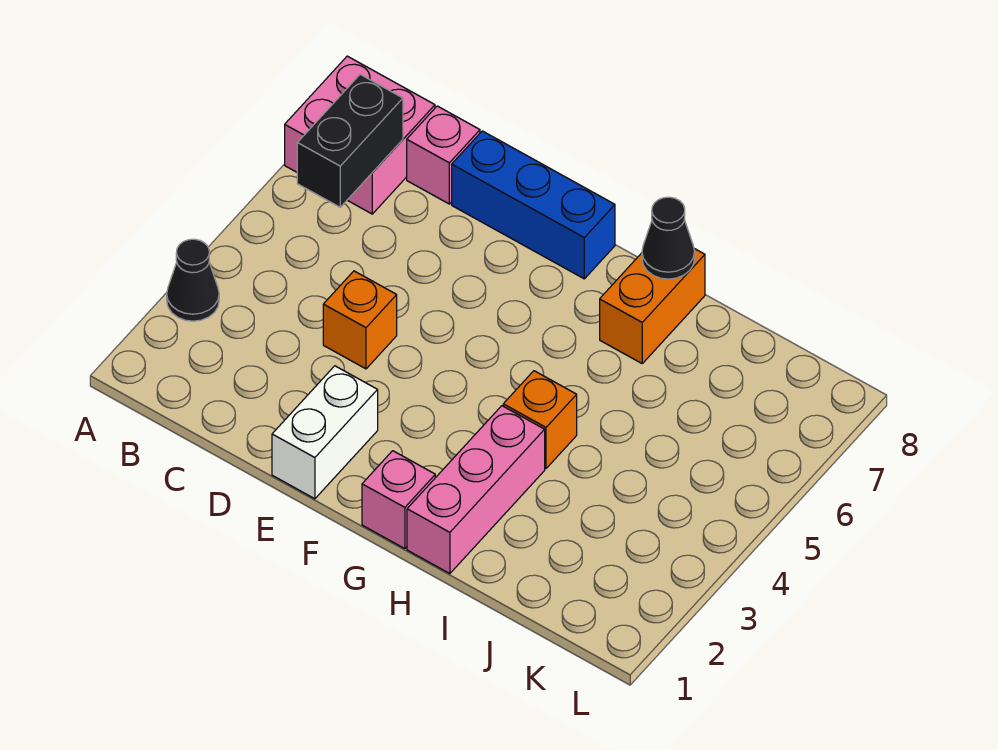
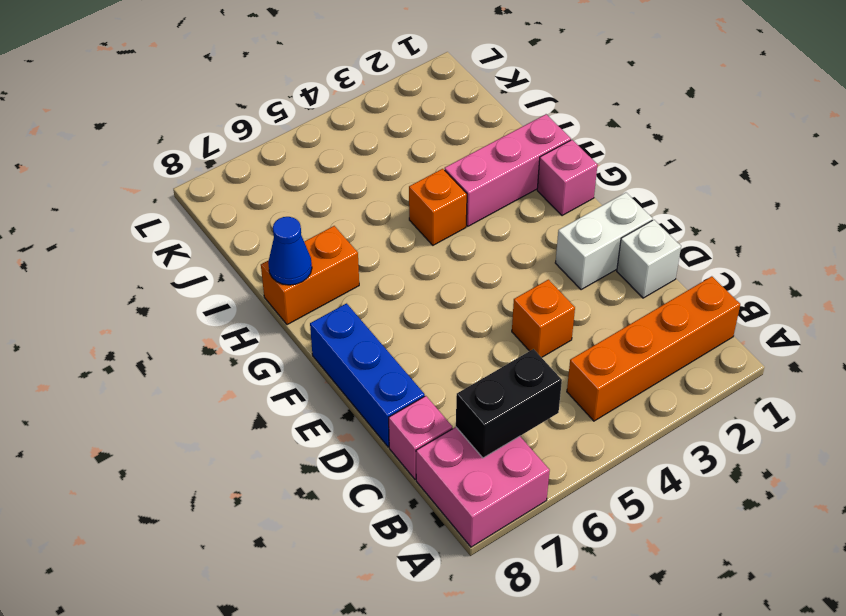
black 1x1 cone [167,239,219,321] -> none
none -> orange 1x4 brick [567,276,740,421]
none -> white 1x1 brick [617,220,681,298]
black 1x1 cone [642,197,695,279] -> blue 1x1 cone [268,217,312,285]

